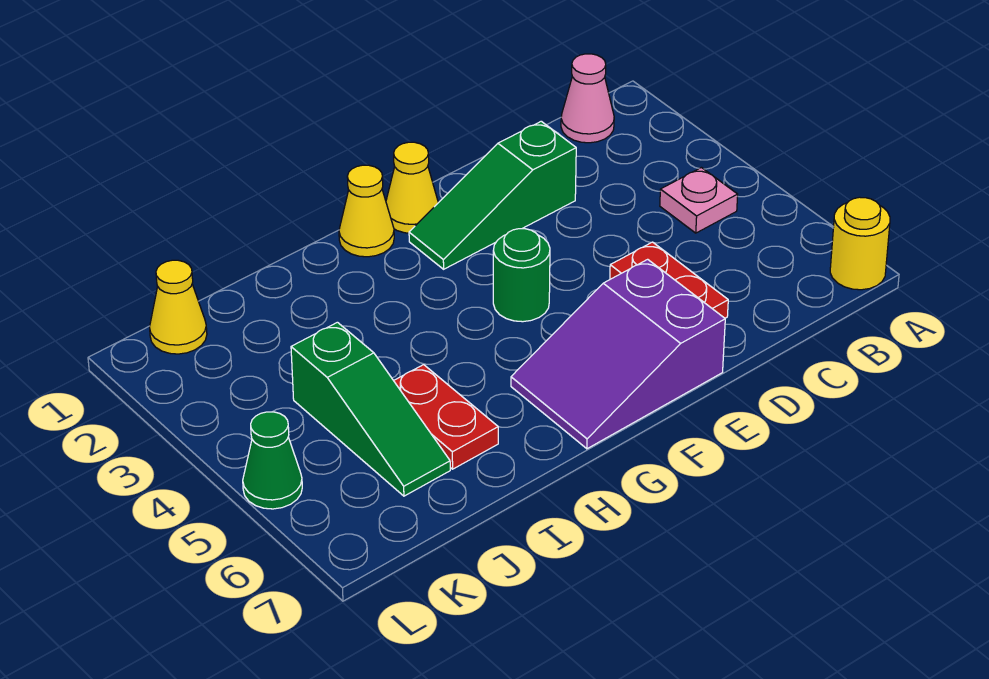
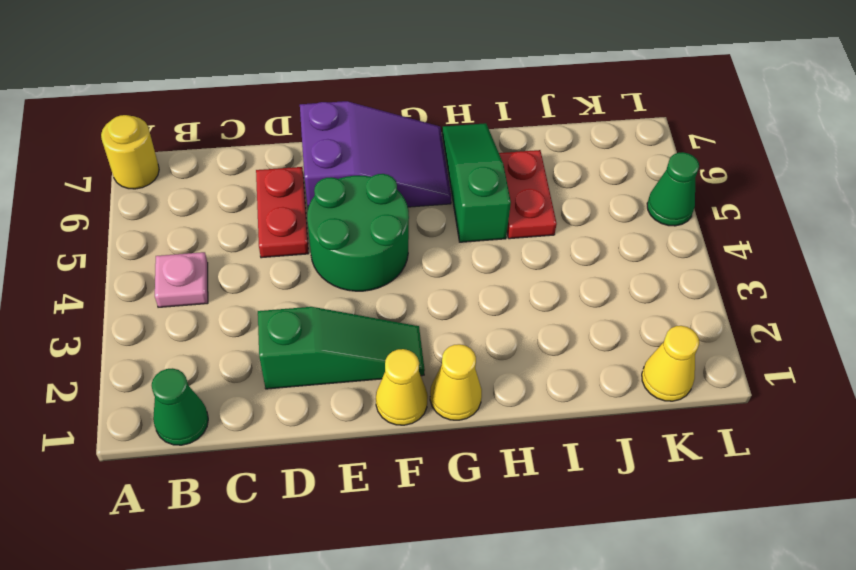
pink 1x1 cone [561,54,614,143] -> green 1x1 cone [152,368,208,445]
green 1x1 round brick [493,229,550,322] -> green 2x2 round brick [307,174,409,291]
green 1x3 slope [291,322,450,496] -> green 1x3 slope moved to [442,123,511,242]

